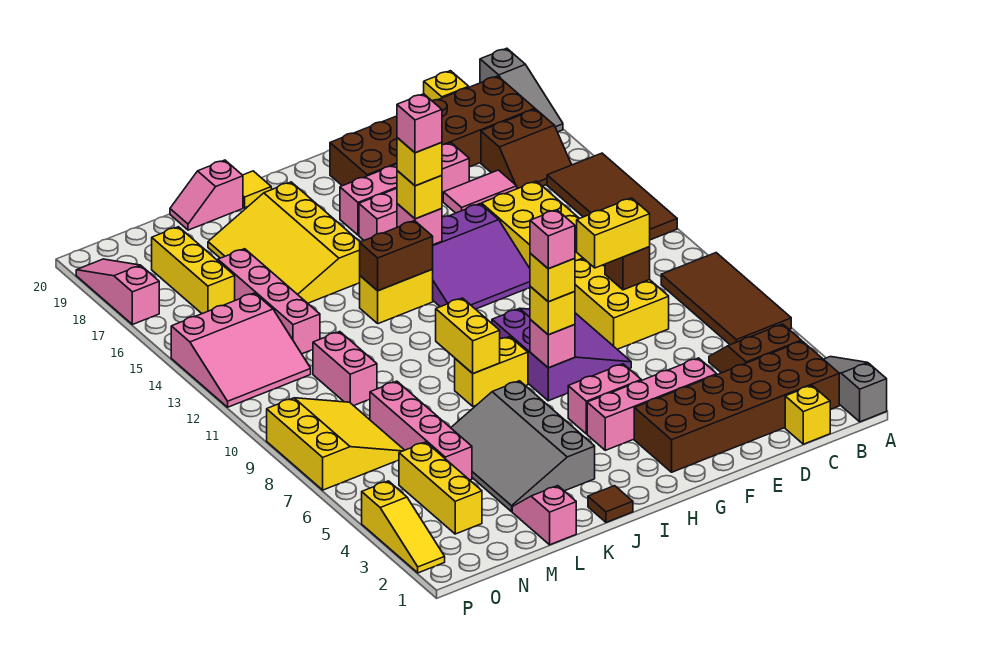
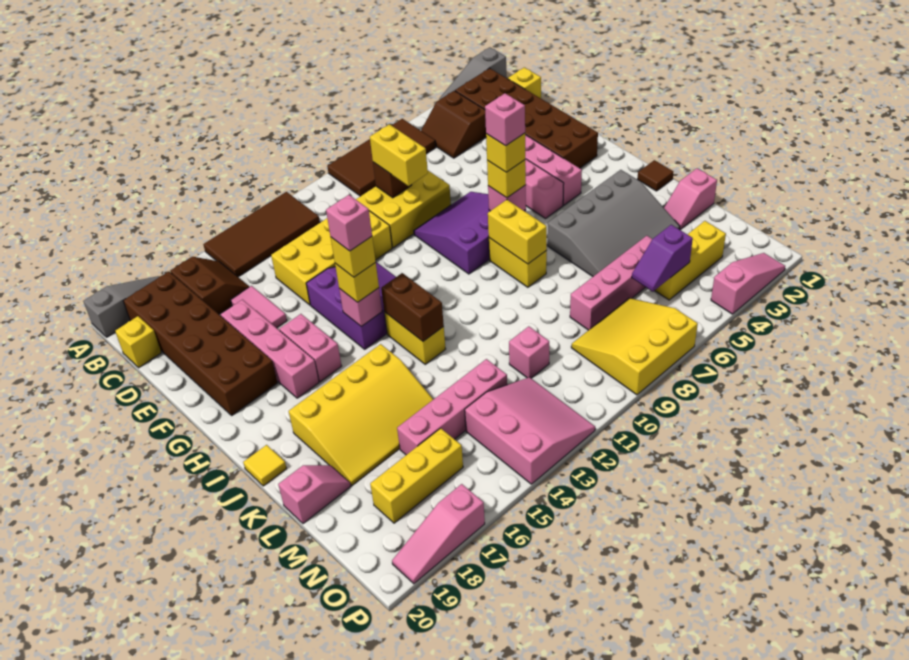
yellow 1x2 brick [436,298,500,374] -> yellow 1x2 brick turned to [488,200,547,264]
pink 1x2 slope [170,160,243,230] -> pink 1x2 slope turned to [278,465,351,524]
pink 1x2 brick [313,332,377,406] -> pink 1x1 brick [509,326,549,378]
none -> purple 1x2 slope [632,225,693,292]
yellow 1x3 slope [362,481,445,573] -> pink 1x3 slope [711,253,785,314]

